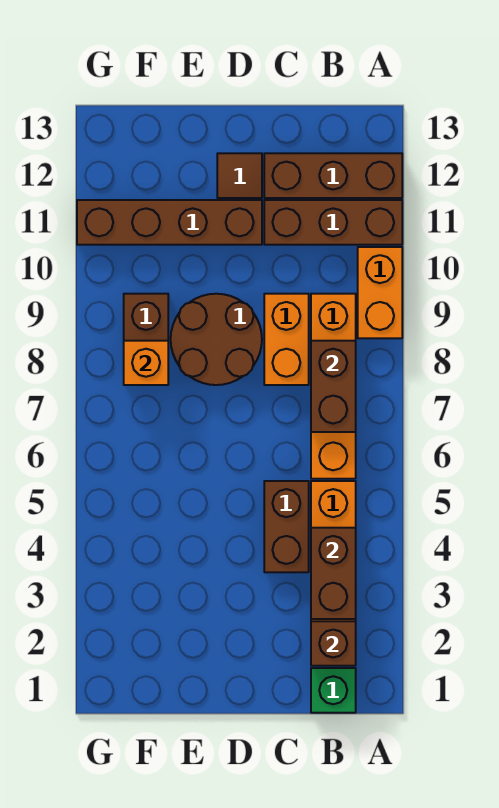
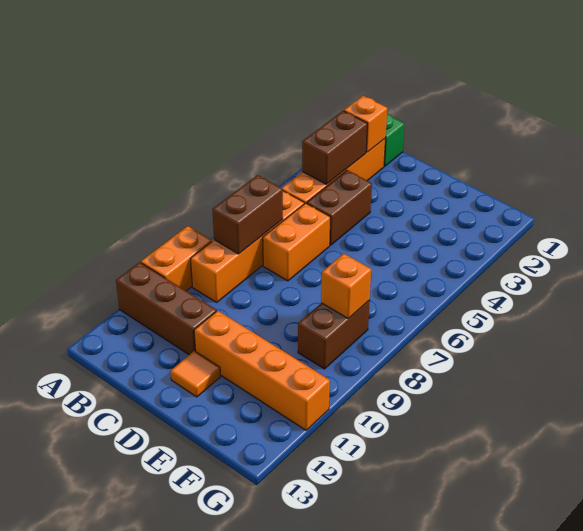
brown 1x3 brick [264,153,402,198] -> none
brown 1x1 brick [311,621,356,666] -> orange 1x1 brick [344,96,387,152]
orange 1x2 brick [264,294,309,385] -> orange 1x2 brick moved to [263,203,330,281]
brown 2x2 round brick [171,294,262,385] -> none
brown 1x4 brick [77,200,262,245] -> orange 1x4 brick [194,311,330,430]
brown 1x1 tile [217,153,262,198] -> orange 1x1 tile [170,351,221,397]

